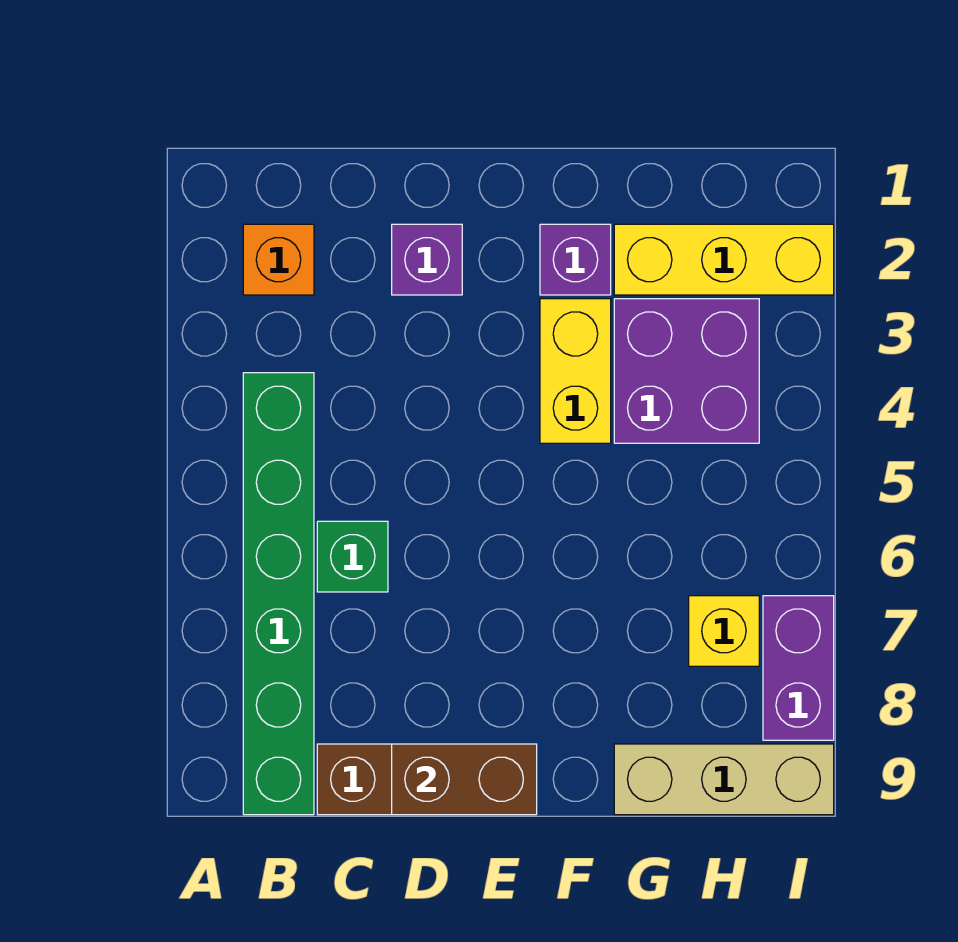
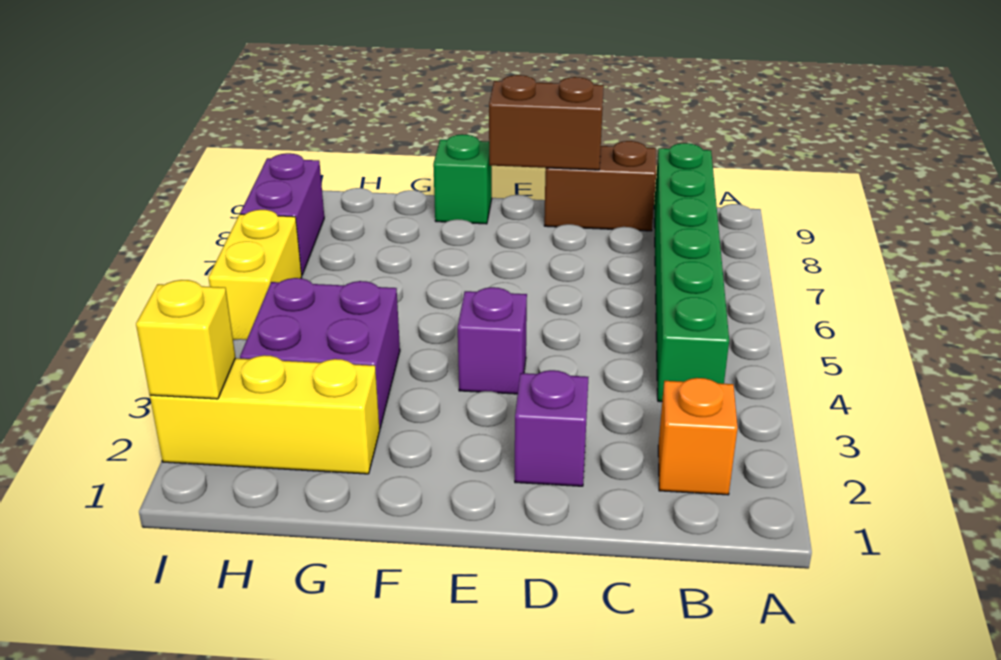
green 1x1 brick [317,521,388,592] -> green 1x1 brick moved to [433,134,492,224]
purple 1x1 brick [540,224,611,295] -> purple 1x1 brick moved to [458,287,527,394]
yellow 1x2 brick [540,299,611,443] -> yellow 1x2 brick moved to [208,210,302,340]
tan 1x3 brick [614,744,834,815] -> none
yellow 1x1 brick [689,596,759,666] -> yellow 1x1 brick moved to [136,280,236,399]

